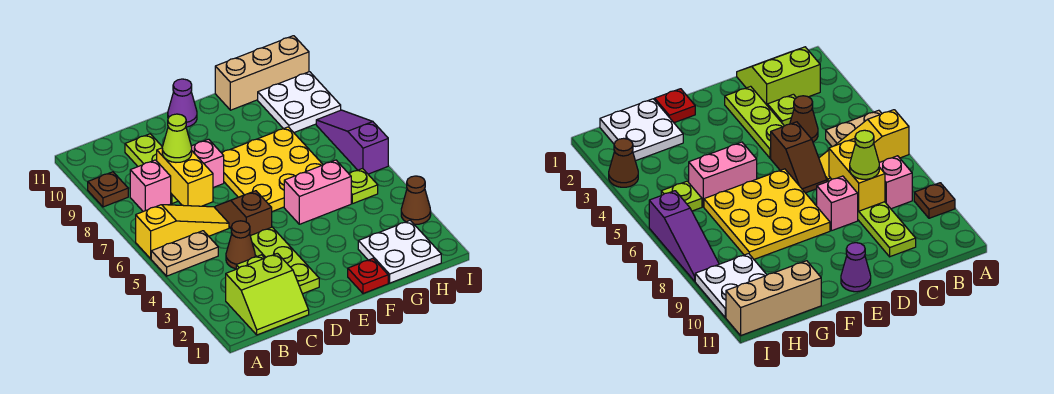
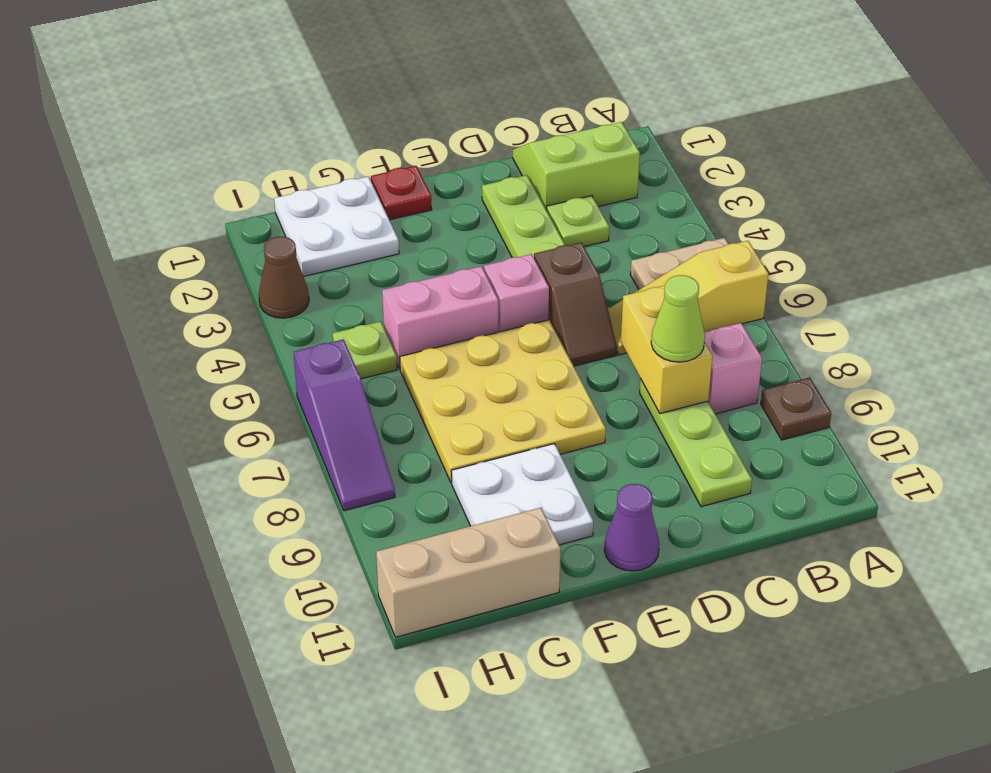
brown 1x1 cone [226,221,255,269] -> none
pink 1x1 brick [191,139,224,188] -> pink 1x1 brick moved to [484,254,549,332]
white 2x2 plate [258,72,341,132] -> white 2x2 plate moved to [451,444,593,545]

